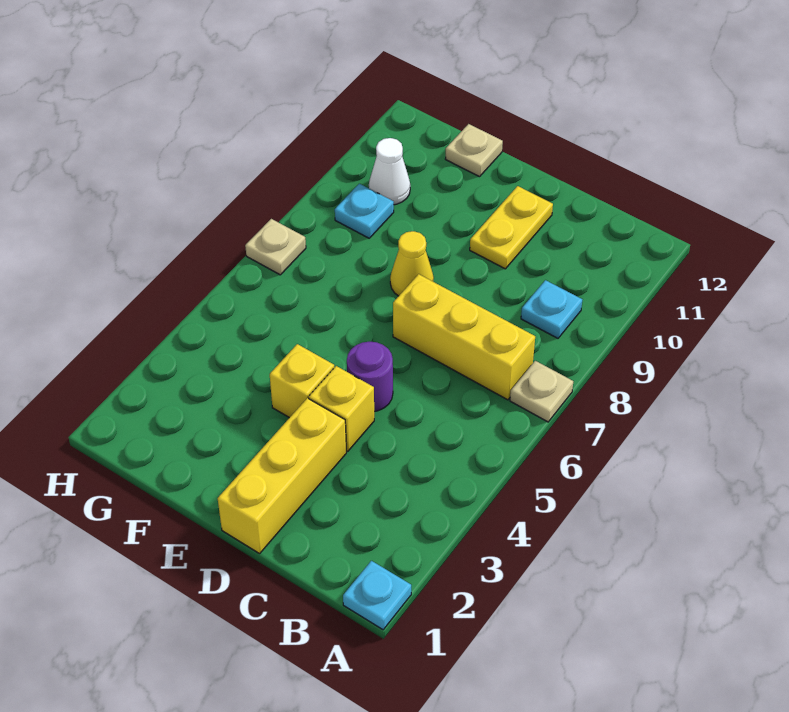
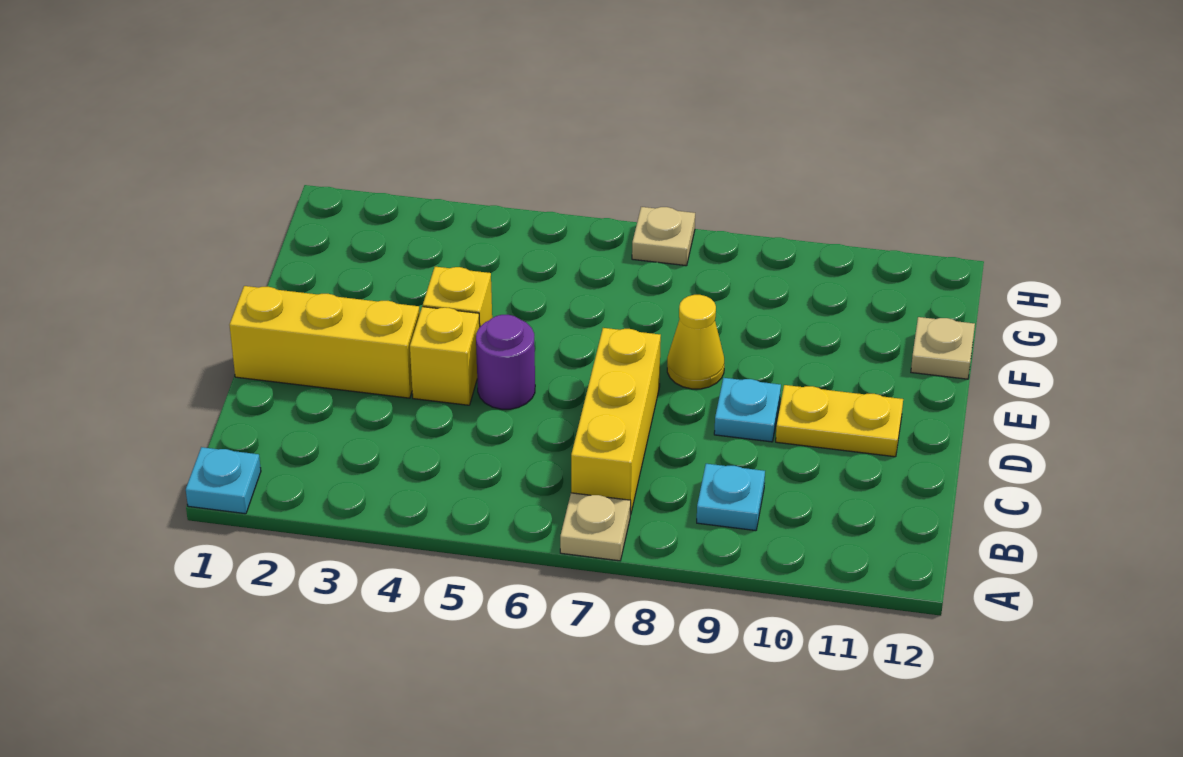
cyan 1x1 plate [335,184,394,238] -> cyan 1x1 plate moved to [714,378,781,442]
white 1x1 cone [369,138,410,205] -> none

